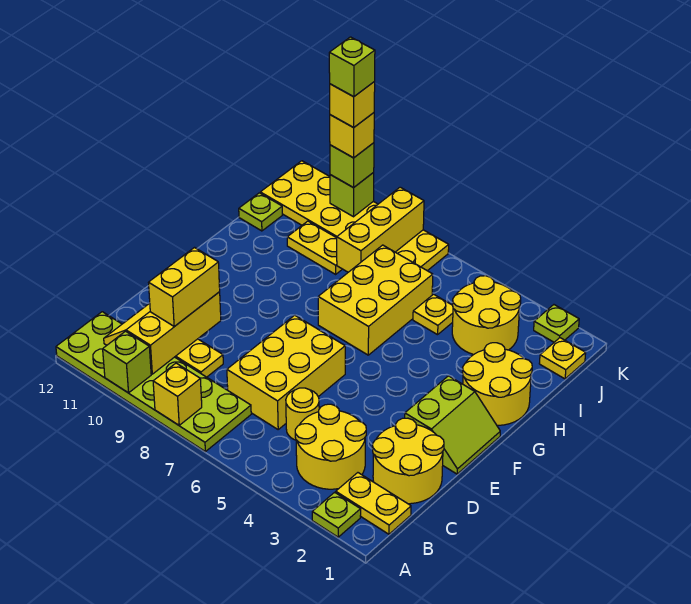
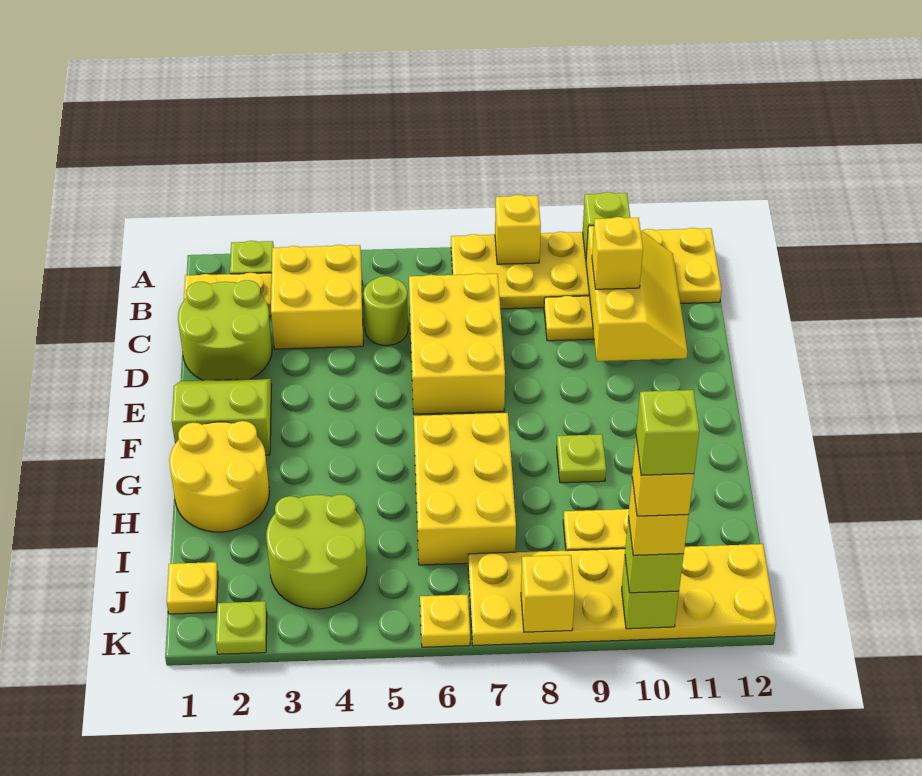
lime 2x6 plate [56,312,251,452] -> yellow 2x6 plate [451,228,722,309]
yellow 2x2 round brick [295,404,366,489] -> yellow 2x2 brick [271,245,363,349]
yellow 2x2 round brick [372,418,444,504] -> lime 2x2 round brick [178,280,272,381]
yellow 1x1 round brick [286,388,319,440] -> lime 1x1 round brick [363,276,408,346]
yellow 1x2 brick [149,248,220,326] -> yellow 1x1 brick [592,217,643,289]
lime 2x2 slope [405,376,500,474] -> lime 2x2 slope turned to [172,378,272,455]
yellow 2x2 round brick [452,276,521,355] -> lime 2x2 round brick [266,495,367,609]
yellow 1x1 plate [413,294,453,335] -> yellow 1x1 plate moved to [420,595,470,647]
yellow 1x3 brick [337,187,424,272] -> yellow 1x1 brick [521,555,575,632]
lime 1x1 plate [239,193,282,231] -> lime 1x1 plate moved to [557,434,606,483]

